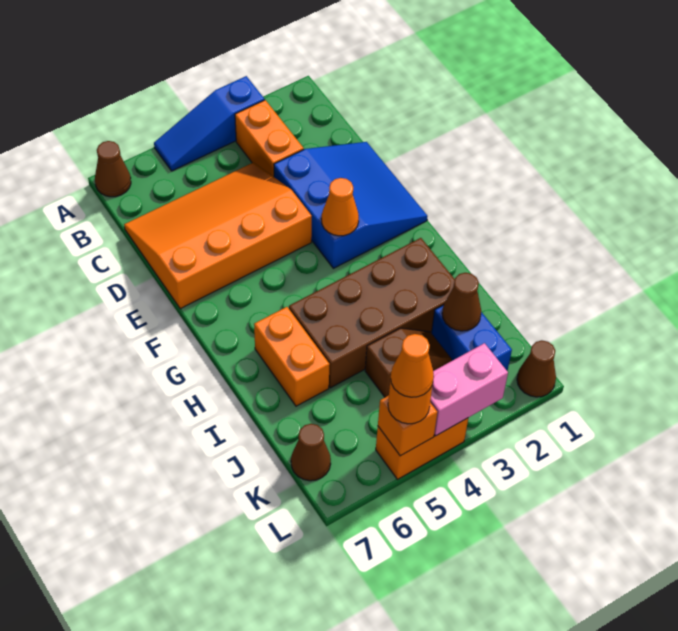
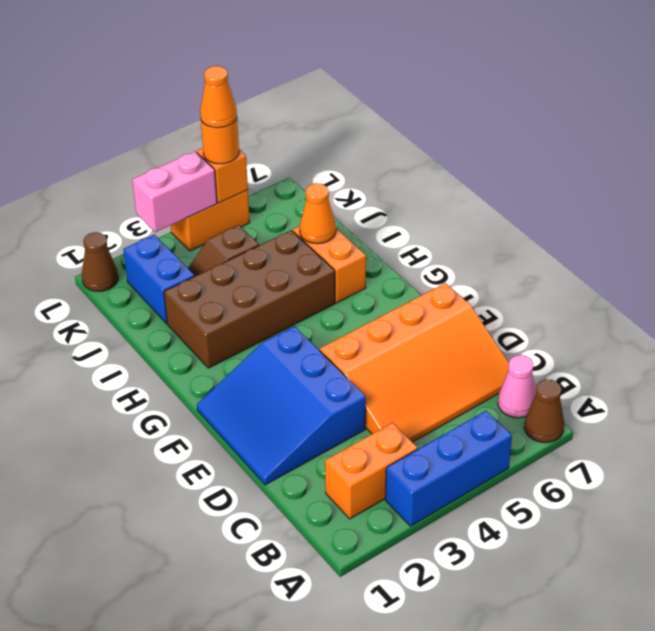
blue 1x3 slope [154,76,265,171] -> blue 1x3 brick [385,411,512,526]
orange 1x2 brick [235,100,304,177] -> orange 1x2 brick turned to [325,423,418,519]
none -> pink 1x1 cone [498,355,536,418]
orange 1x1 cone [321,178,359,236] -> orange 1x1 cone moved to [300,183,336,244]
brown 1x1 cone [442,273,481,331] -> none
brown 1x1 cone [291,424,331,481] -> none

